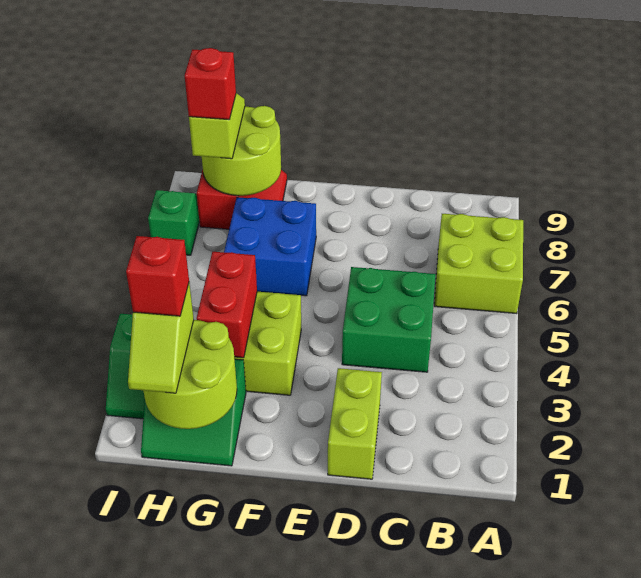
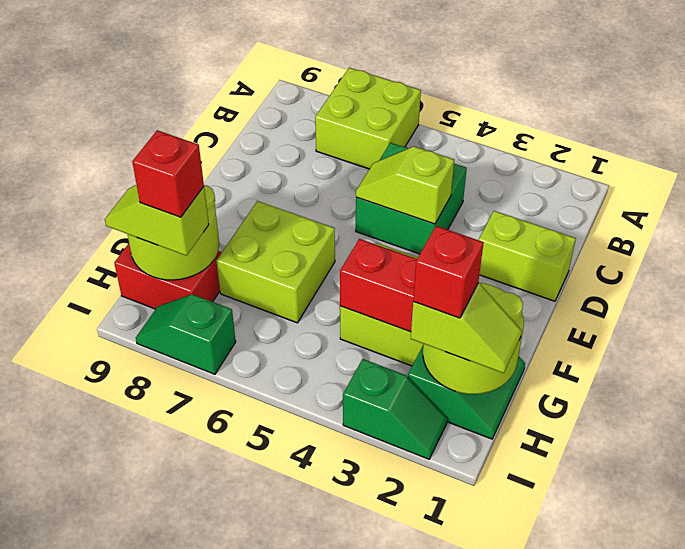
none -> lime 1x2 slope [356,146,454,224]
blue 2x2 brick [224,197,316,296] -> lime 2x2 brick [216,201,335,323]

